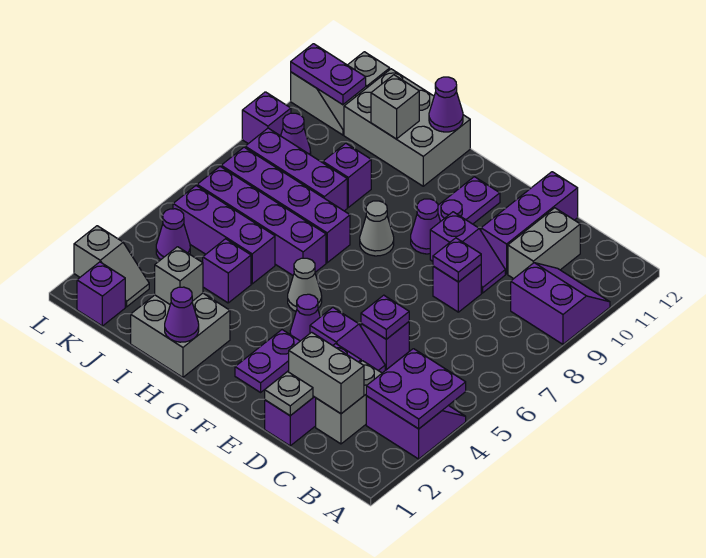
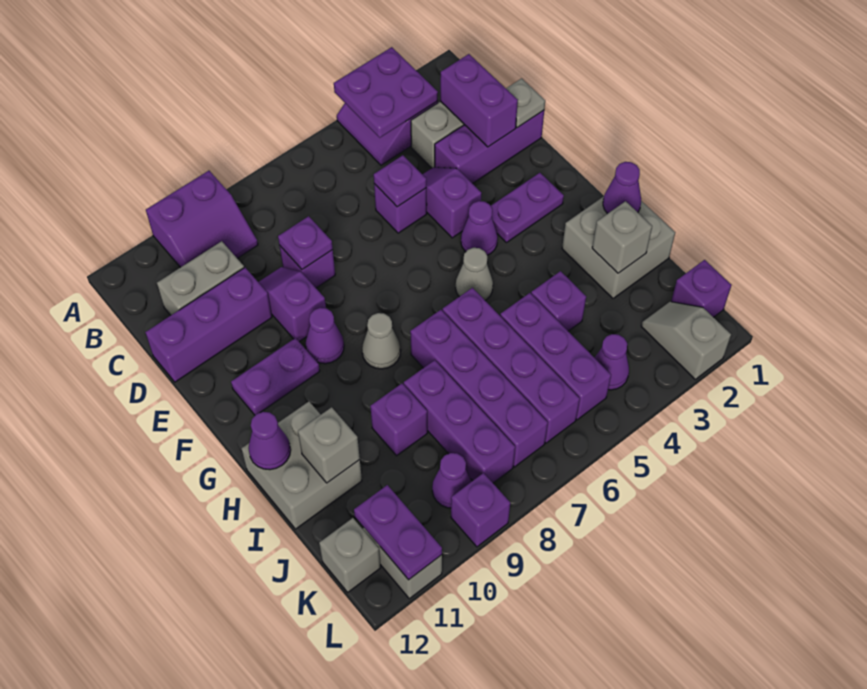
purple 2x2 slope [511,263,610,344] -> purple 2x2 slope turned to [146,171,258,267]
grey 1x2 brick [289,332,364,414] -> purple 1x2 brick [440,54,518,147]
grey 2x3 brick [344,69,470,186] -> grey 2x2 brick [241,402,362,529]

